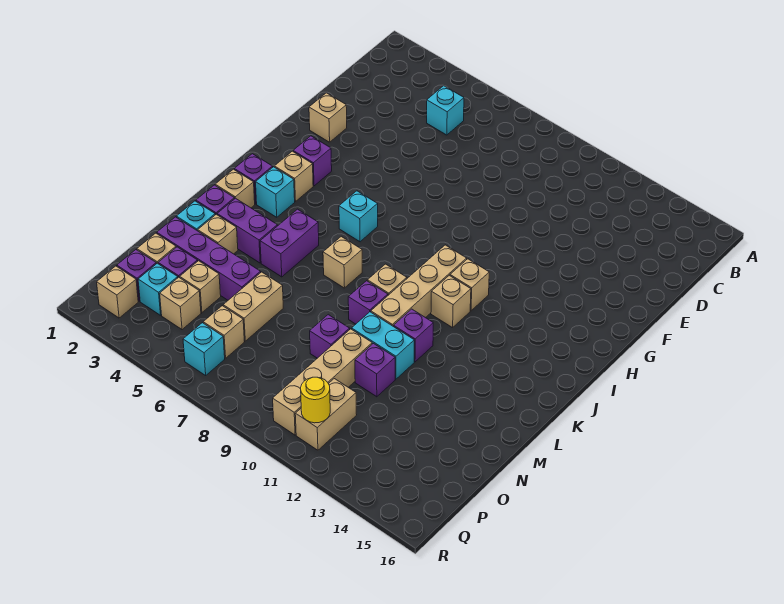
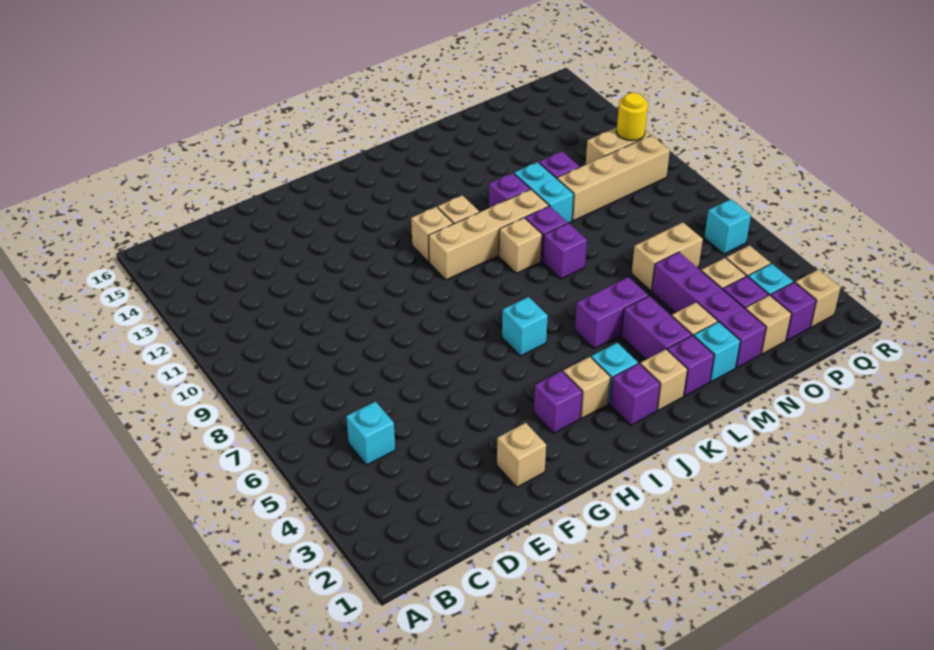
tan 1x1 brick [323,237,362,288] -> none
purple 1x1 brick [310,315,350,358] -> purple 1x1 brick moved to [543,223,587,279]
tan 1x1 brick [203,306,244,358] -> none

